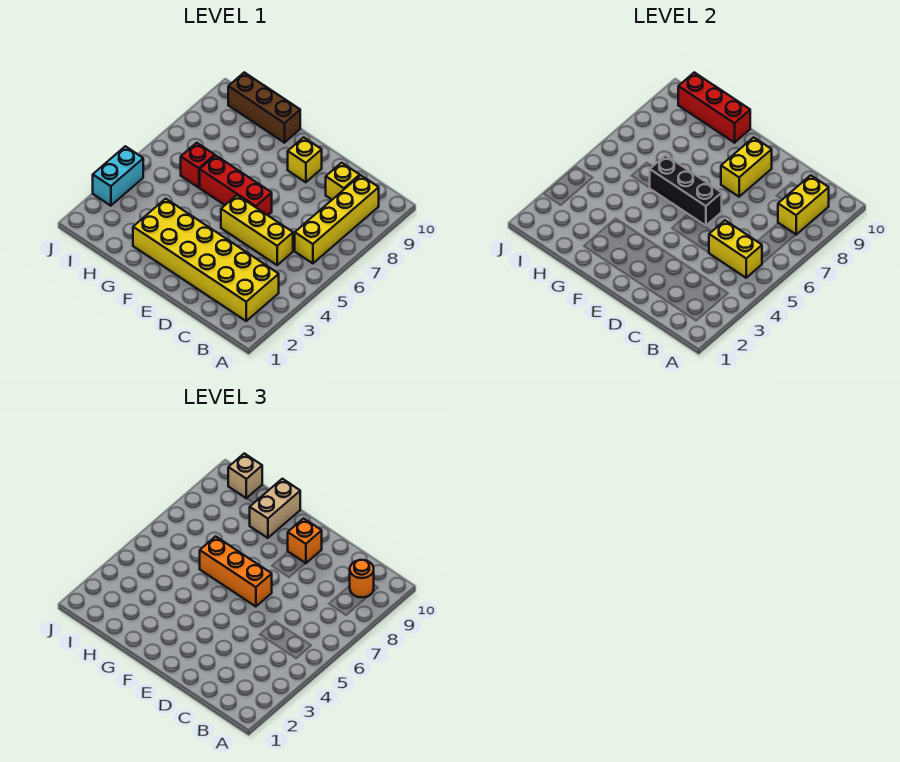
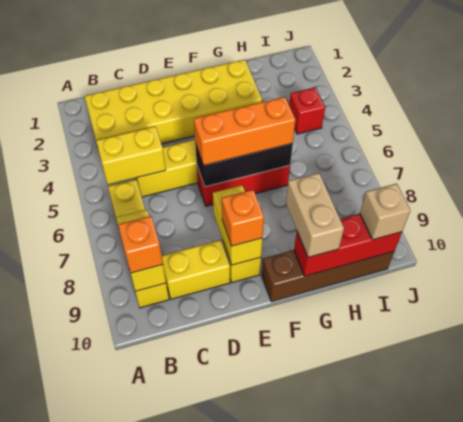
orange 1x1 round brick [350,560,374,597] -> orange 1x1 brick [118,216,163,273]
yellow 1x1 brick [326,163,360,200] -> yellow 1x2 brick [162,240,230,299]
brown 1x3 brick [228,72,300,143] -> brown 1x4 brick [262,250,394,302]
red 1x1 brick [181,143,215,188] -> red 1x1 brick moved to [289,87,325,134]
cyan 1x2 brick [93,146,143,206] -> none

